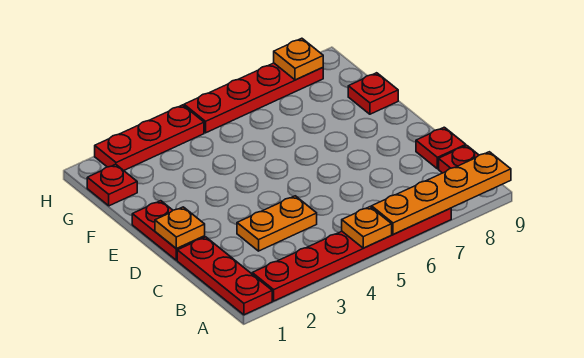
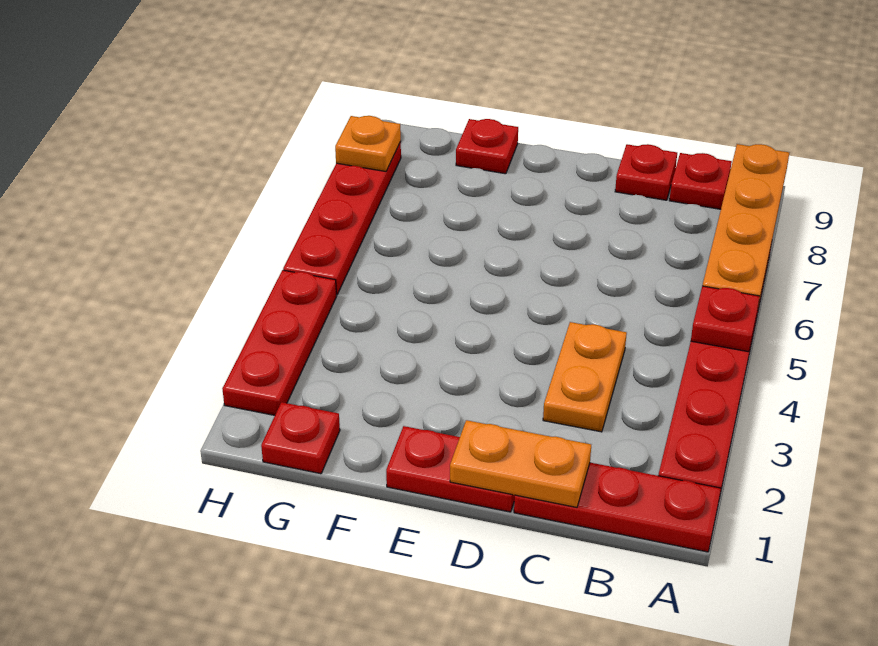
orange 1x1 plate [342,207,392,248] -> red 1x1 plate [691,286,760,352]
orange 1x1 plate [155,207,205,249] -> orange 1x2 plate [450,420,591,507]

